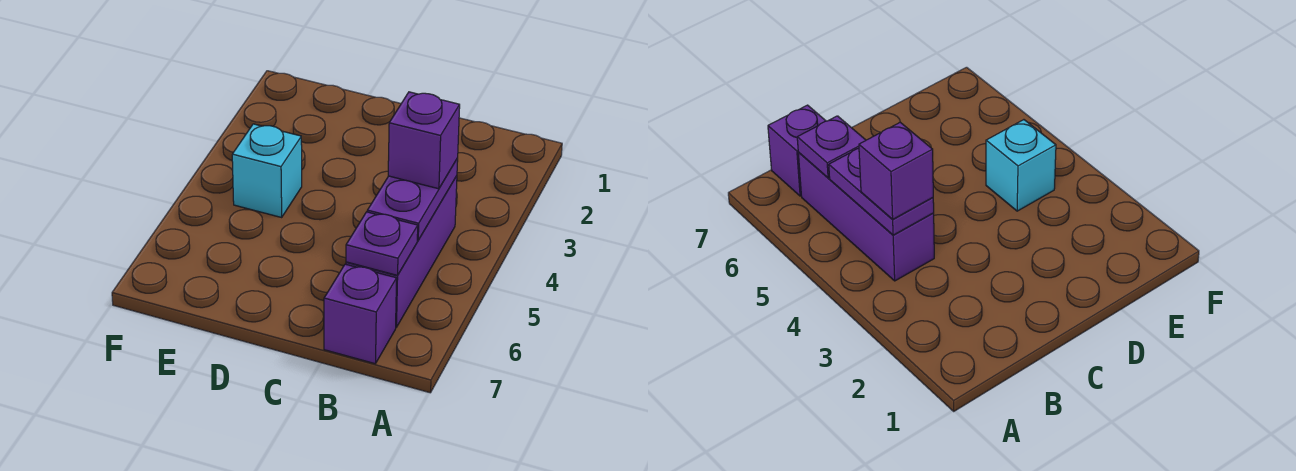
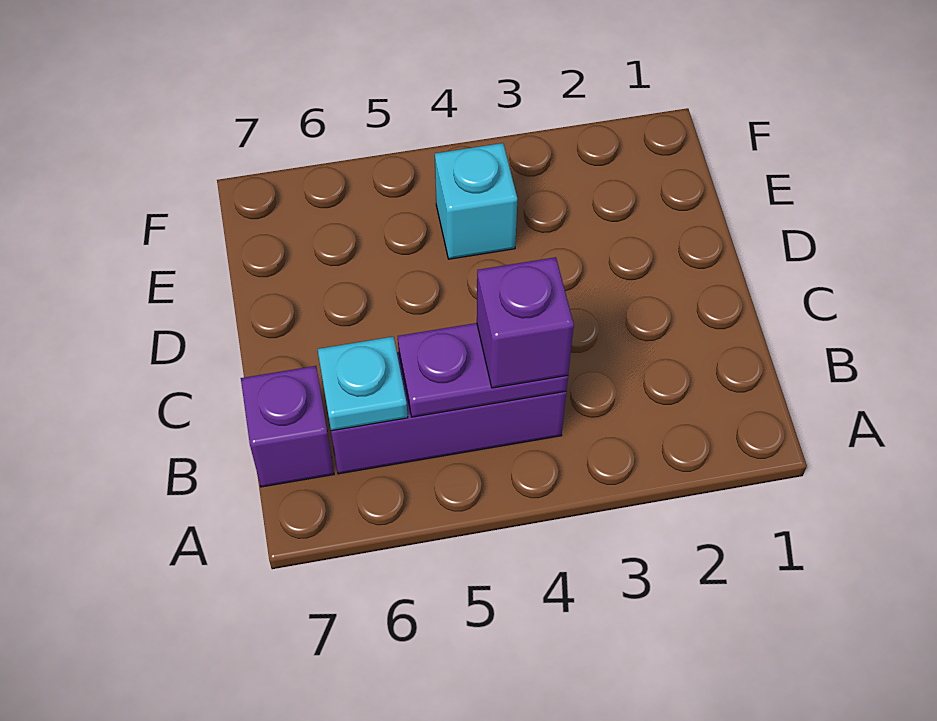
purple 1x1 plate [346,212,418,275] -> cyan 1x1 plate [318,337,408,431]

